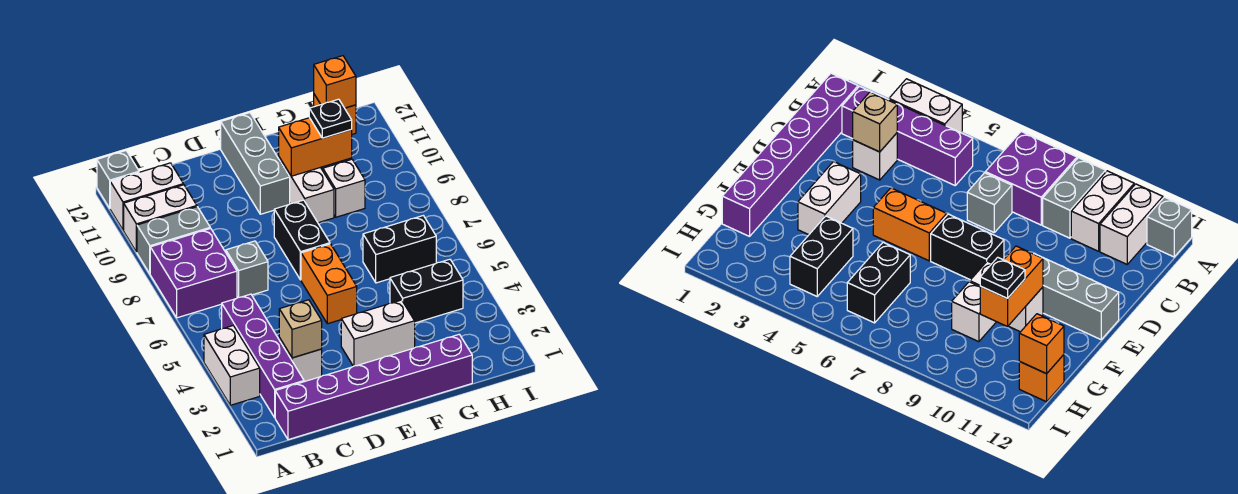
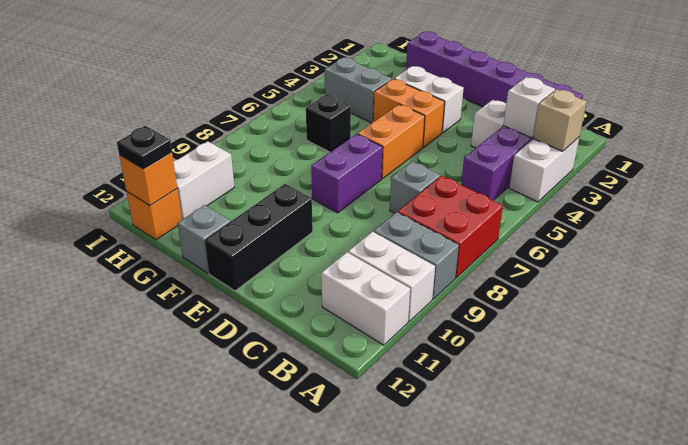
purple 2x2 brick [150,228,237,318] -> red 2x2 brick [398,176,503,278]
grey 1x1 brick [97,151,139,208] -> grey 1x1 brick moved to [177,205,231,273]
tan 1x1 brick [279,300,322,358] -> tan 1x1 brick moved to [533,89,587,151]
black 1x2 brick [274,200,330,280] -> purple 1x2 brick [311,134,383,213]
grey 1x3 brick [221,113,290,214] -> black 1x3 brick [205,184,313,291]
white 1x2 brick [279,157,334,223] -> white 1x2 brick moved to [173,141,234,220]
orange 1x2 brick [279,118,352,176] -> orange 1x2 brick moved to [373,79,445,148]
black 1x2 brick [390,259,463,323] -> grey 1x2 brick [325,58,392,123]
black 1x2 brick [363,216,436,283] -> black 1x1 brick [306,95,351,152]
white 1x1 brick [323,159,365,217] -> white 1x1 brick moved to [503,77,555,138]
black 1x1 plate [309,99,352,138] -> black 1x1 plate moved to [117,126,172,169]

